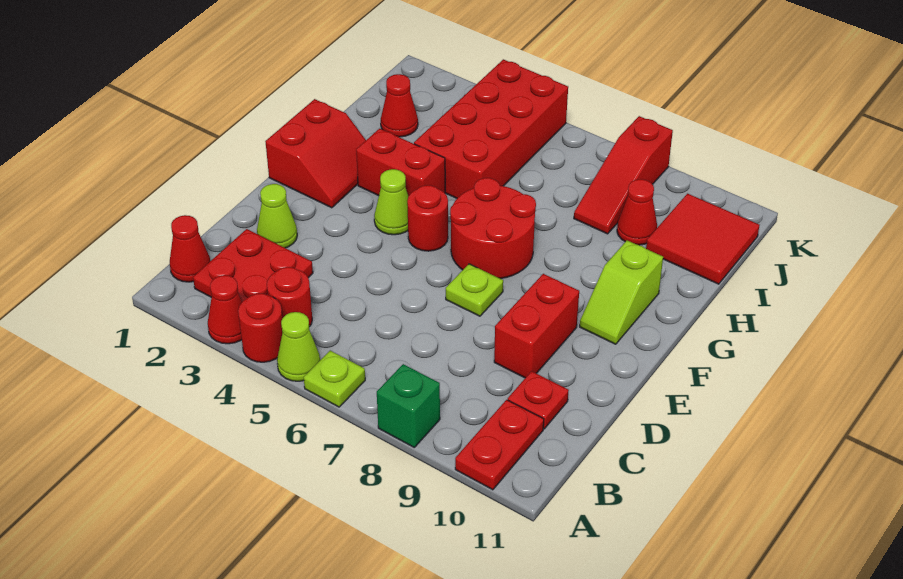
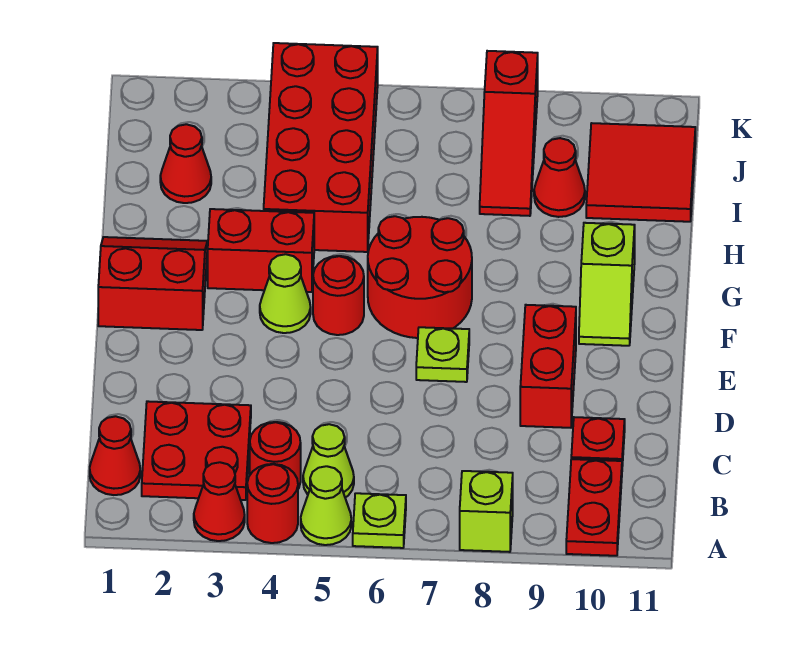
green 1x1 brick [377,364,440,447] -> lime 1x1 brick [460,471,513,552]
lime 1x1 cone [257,184,297,248] -> lime 1x1 cone moved to [303,424,354,498]
red 2x2 slope [265,99,366,208] -> red 2x2 slope turned to [98,237,207,330]

